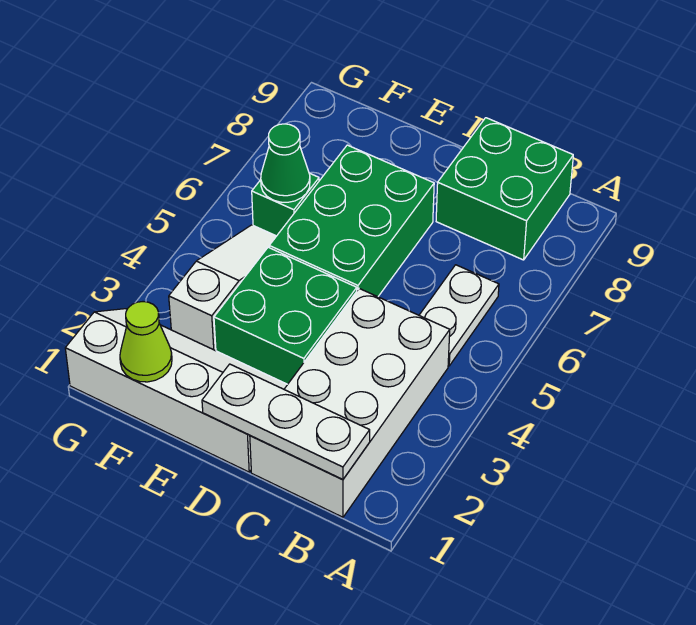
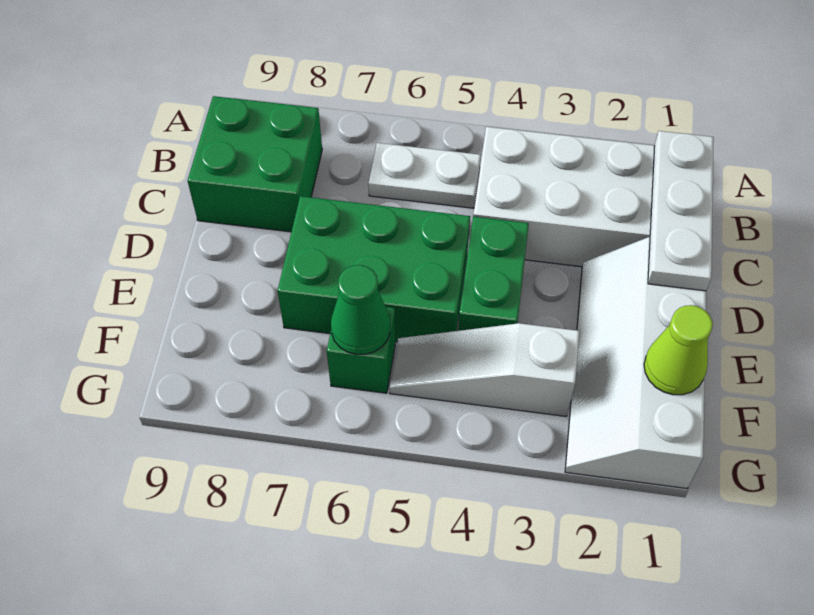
green 2x2 brick [214,247,357,384] -> green 1x2 brick [458,217,529,331]

